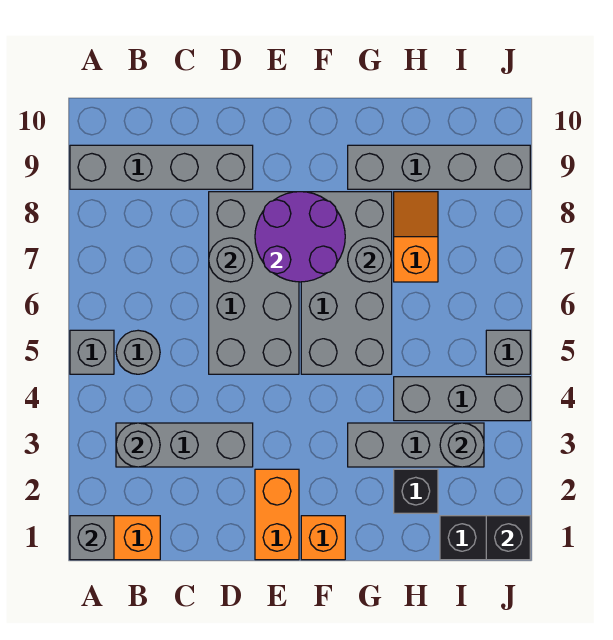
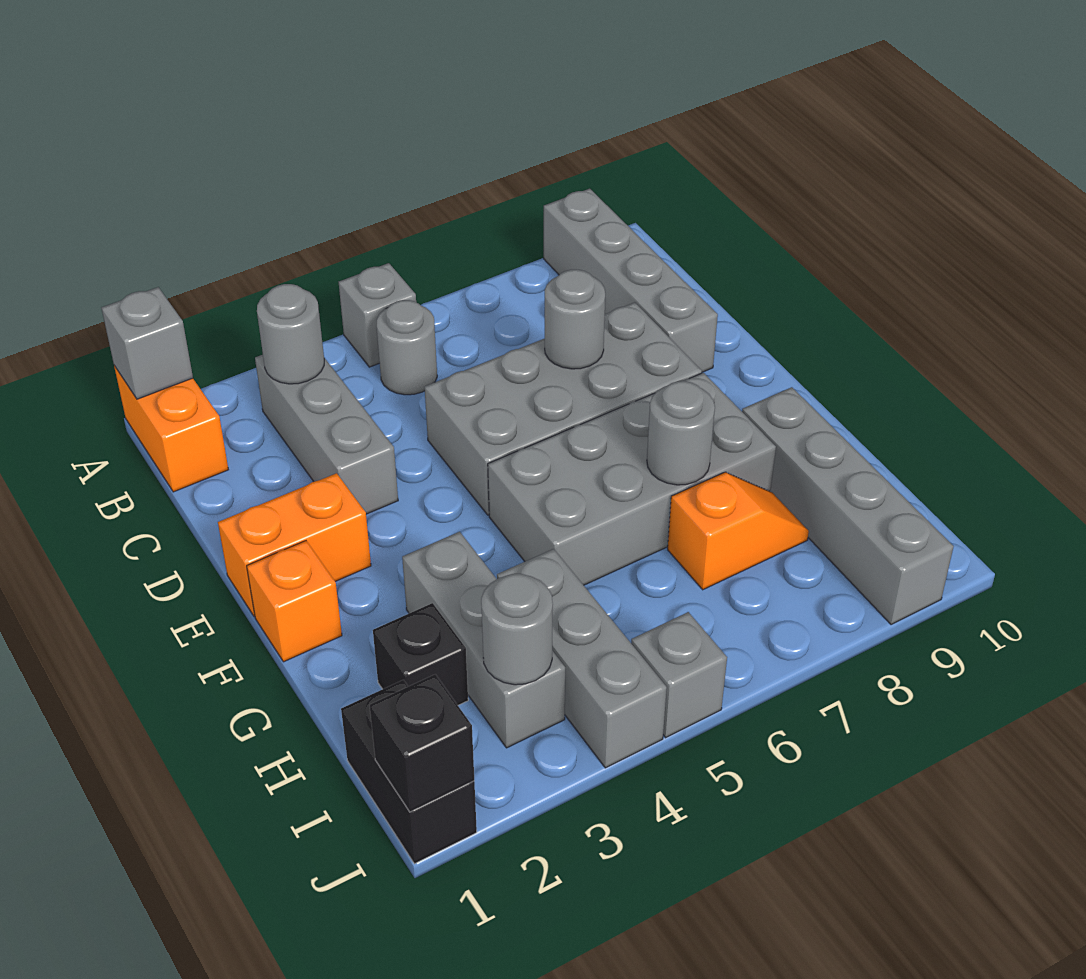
purple 2x2 round brick [255,192,345,282] -> none

